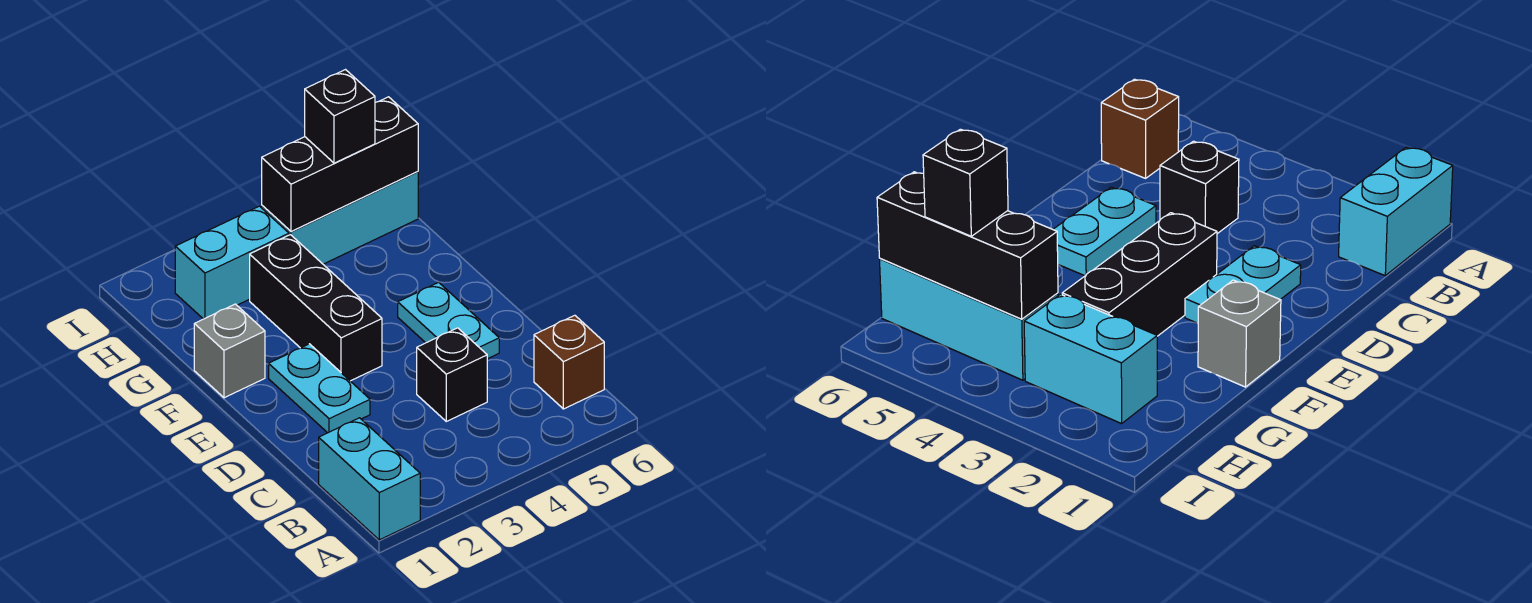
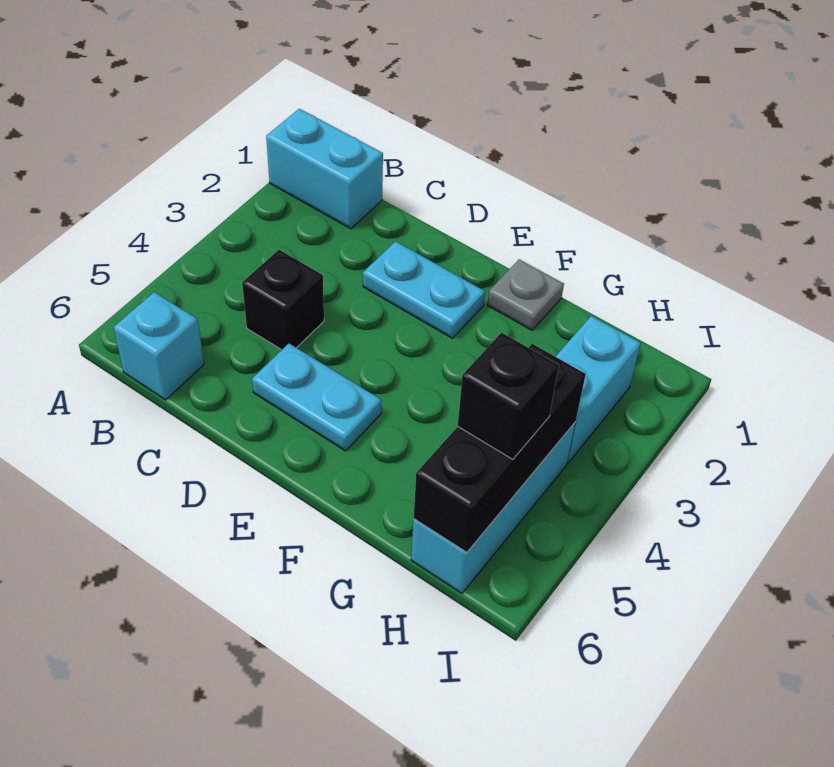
brown 1x1 brick [534,315,604,409] -> cyan 1x1 brick [114,292,204,400]
black 1x3 brick [250,235,382,381] -> none
grey 1x1 brick [194,304,265,398] -> grey 1x1 plate [487,259,564,330]

